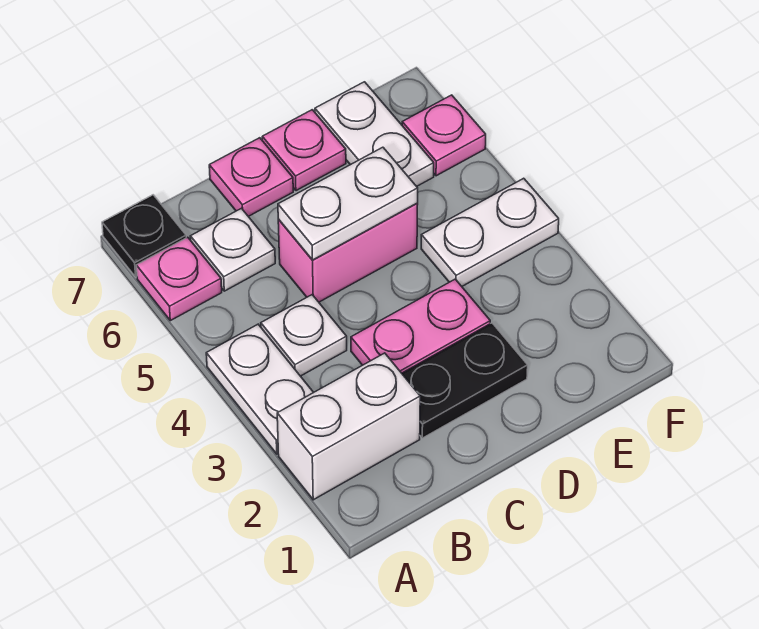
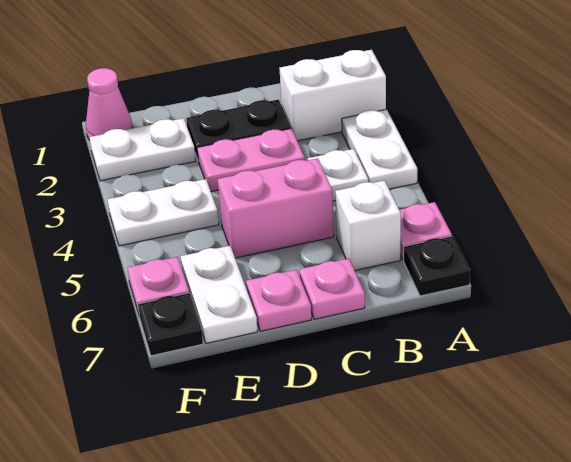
white 1x1 plate [190,208,275,291] -> white 1x1 brick [335,181,401,270]
white 1x2 plate [278,147,418,260] -> white 1x2 plate moved to [89,118,196,181]
none -> pink 1x1 cone [86,68,133,140]
none -> black 1x1 plate [138,293,203,356]

